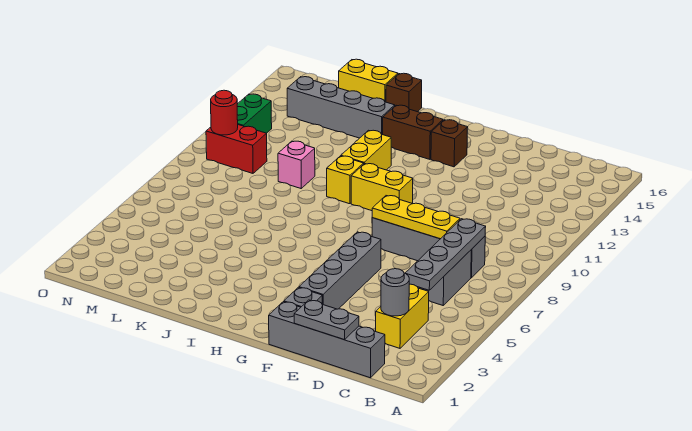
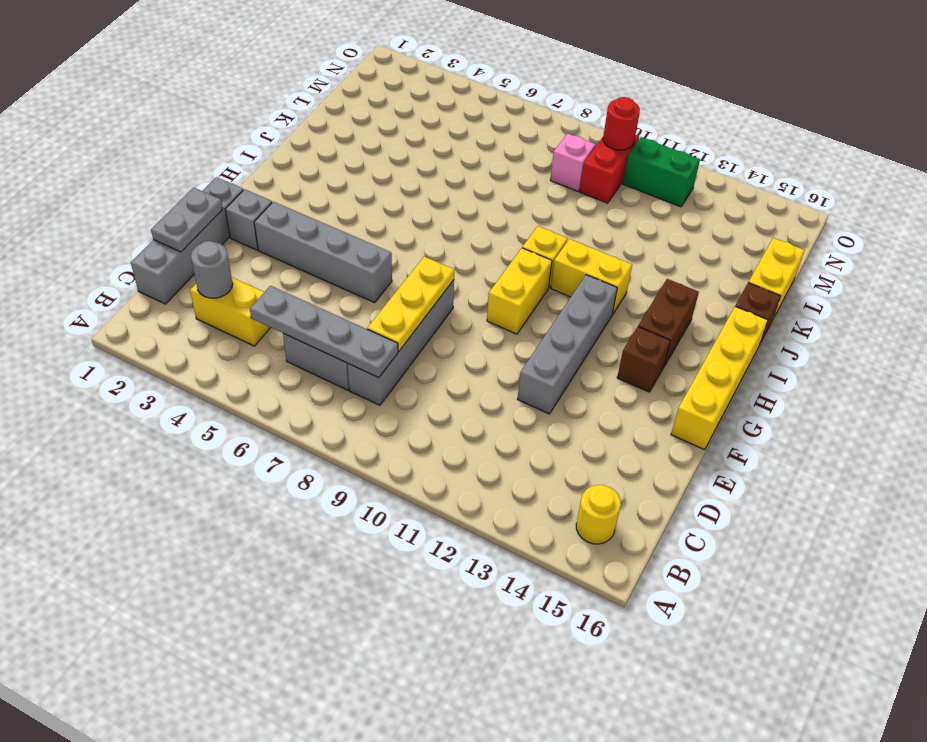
none -> yellow 1x1 round brick [576,485,621,544]
none -> yellow 1x4 brick [671,307,768,450]
grey 1x4 brick [287,77,395,138] -> grey 1x4 brick moved to [518,275,617,414]
pink 1x1 brick [278,141,315,188] -> pink 1x1 brick moved to [550,133,596,191]

